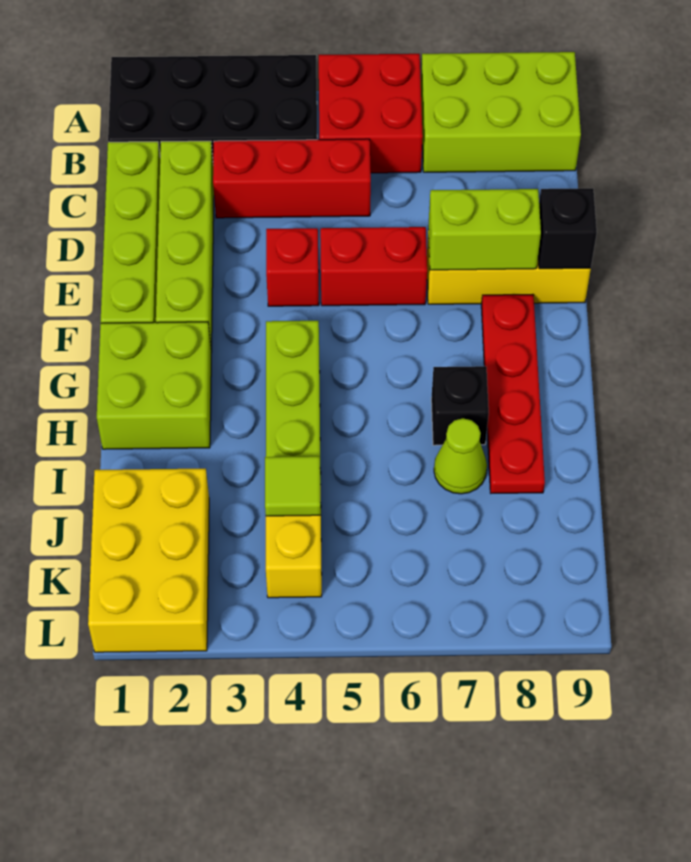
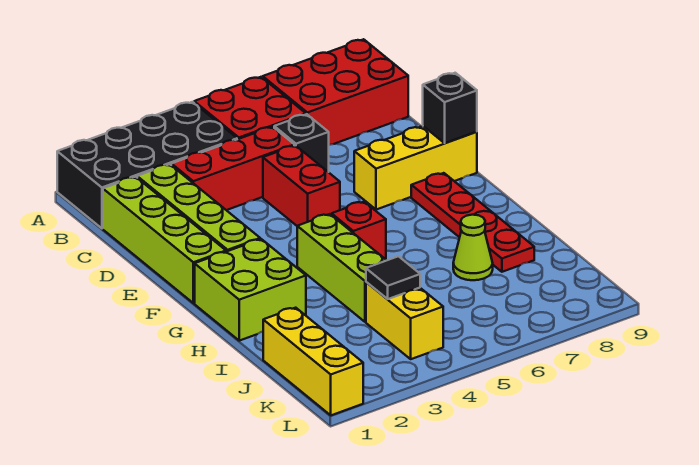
lime 2x3 brick [421,52,581,172] -> red 2x3 brick [263,39,408,145]
red 1x1 brick [266,228,319,306] -> red 1x1 brick moved to [332,202,386,259]
red 1x2 brick [320,227,427,306] -> red 1x2 brick turned to [263,145,340,226]
lime 1x2 brick [428,189,541,270] -> none
black 1x1 brick [431,366,489,445] -> black 1x1 brick moved to [274,114,329,172]
yellow 2x3 brick [88,468,209,652] -> yellow 1x3 brick [263,308,363,415]
lime 1x1 tile [265,456,321,516] -> black 1x1 tile [366,256,420,299]

